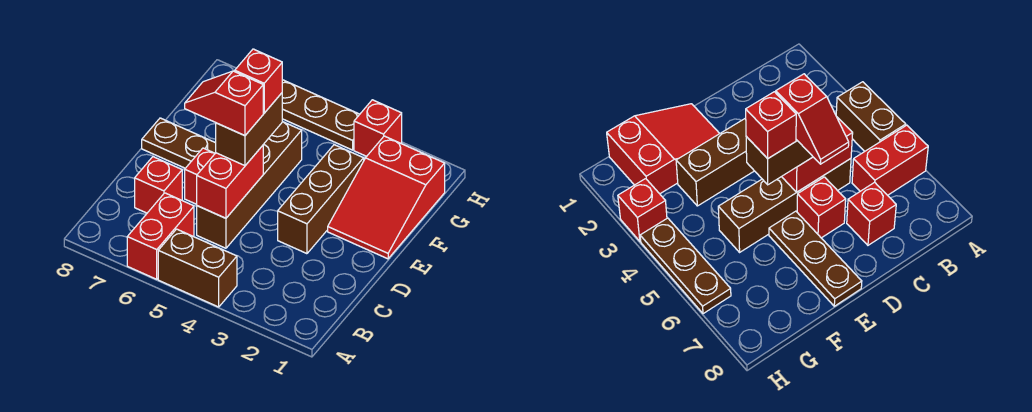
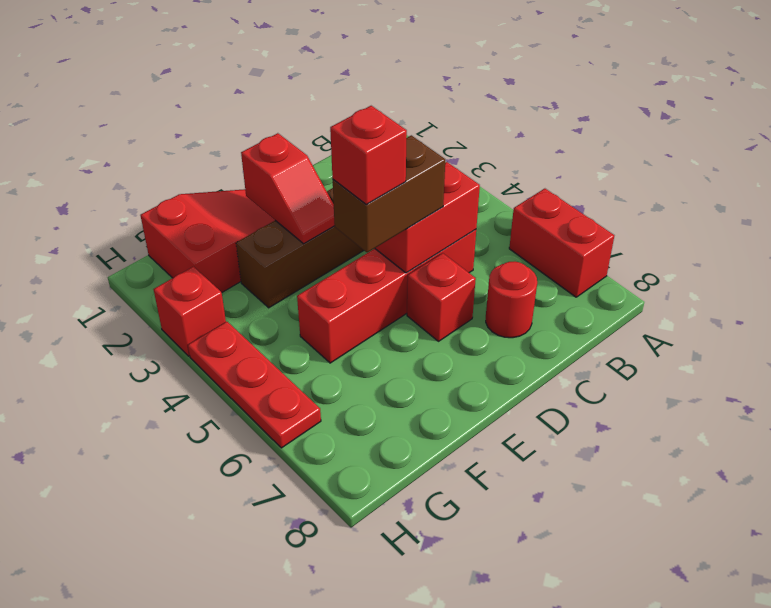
brown 1x2 brick [158,229,237,307] -> none
red 1x2 brick [127,193,194,279] -> red 1x2 brick turned to [509,189,614,297]
brown 1x4 brick [197,122,302,248] -> red 1x4 brick [297,229,476,363]
red 1x1 brick [135,157,182,213] -> red 1x1 round brick [486,262,537,338]
red 1x2 slope [185,71,263,136] -> red 1x2 slope moved to [241,133,335,244]
brown 1x3 plate [142,118,216,168] -> none
brown 1x3 plate [282,80,360,150] -> red 1x3 plate [188,322,321,448]

